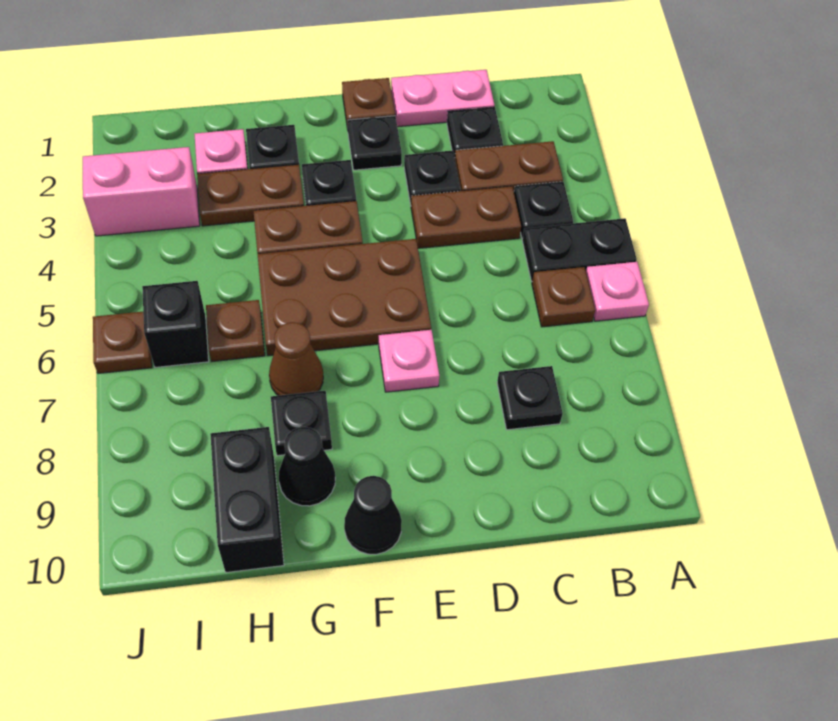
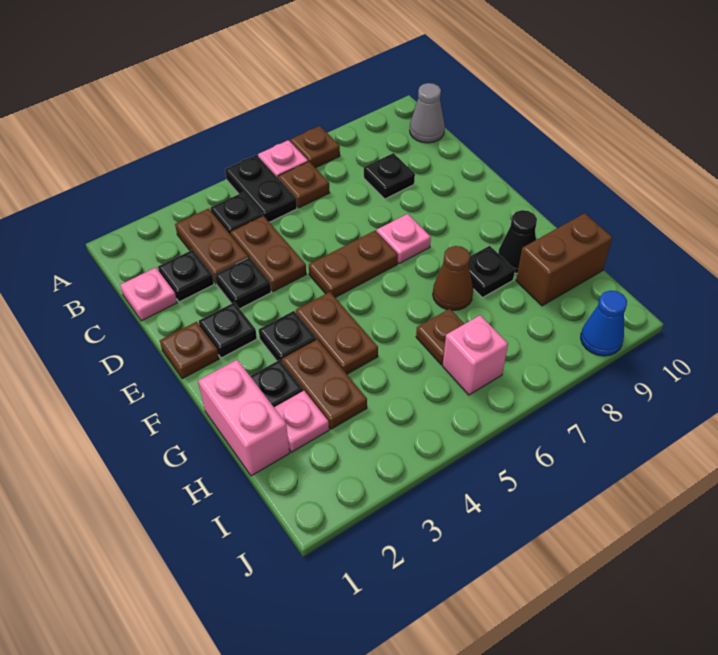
none -> grey 1x1 cone [410,83,445,143]
pink 1x2 plate [391,70,494,127] -> pink 1x1 plate [120,268,177,321]
brown 2x3 plate [258,239,431,356] -> brown 1x2 plate [309,231,398,298]
black 1x1 cone [344,476,402,554] -> none
black 1x2 brick [210,427,284,572] -> brown 1x2 brick [516,213,612,306]
pink 1x2 brick [83,147,200,236] -> pink 1x2 brick moved to [198,360,289,476]
black 1x1 brick [142,281,209,367] -> pink 1x1 brick [443,315,508,395]
brown 1x1 plate [93,312,152,373] -> brown 1x1 plate moved to [290,126,340,168]
none -> blue 1x1 cone [581,290,627,356]

